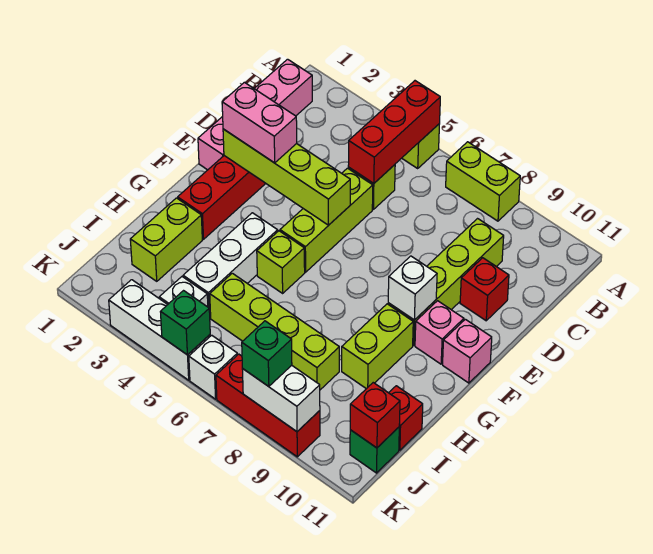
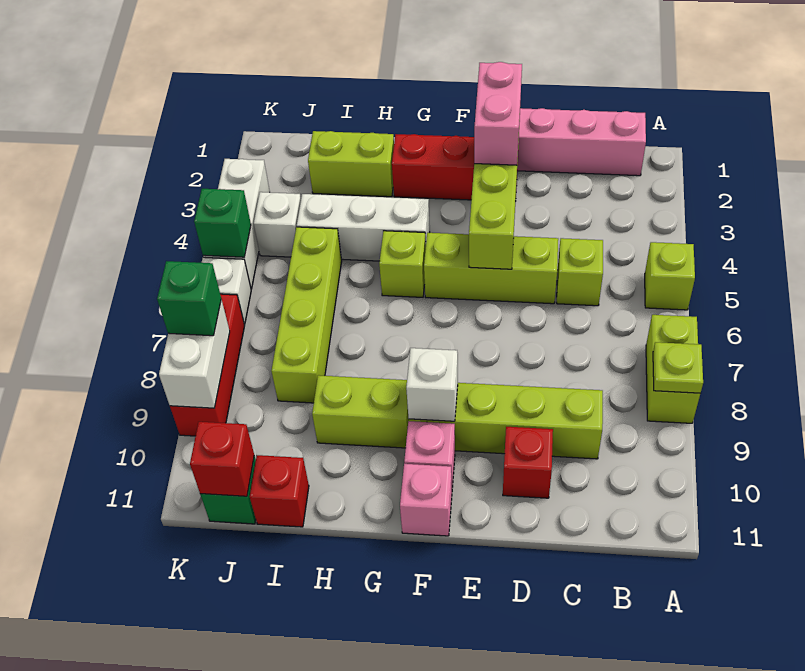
red 1x3 brick [348,81,440,184] -> none
none -> lime 1x1 plate [653,342,703,393]

